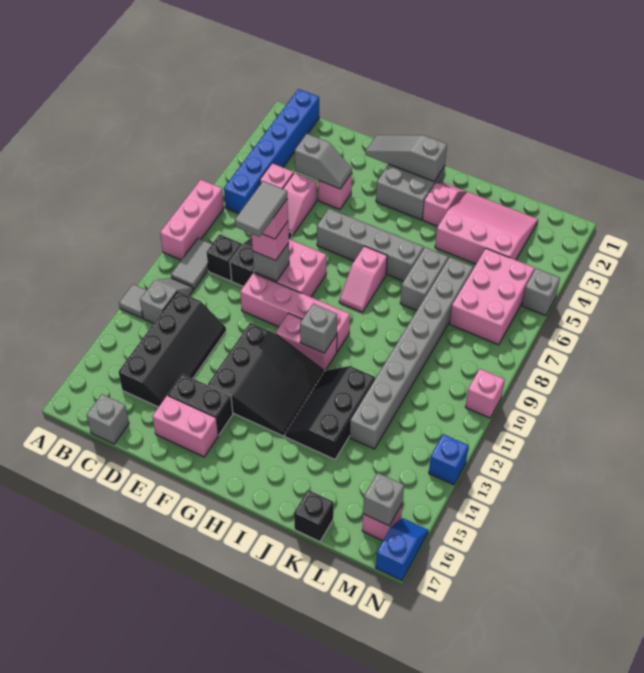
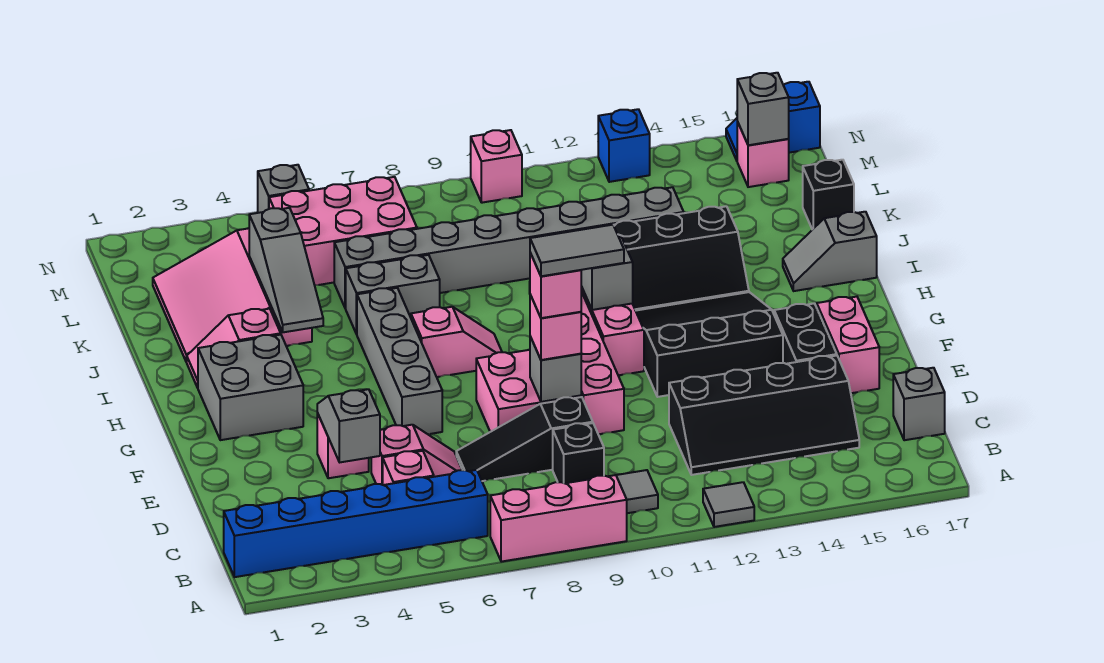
grey 1x2 slope [140,278,193,323] -> grey 1x2 slope moved to [783,212,877,291]
black 2x4 slope [118,291,226,407] -> black 2x4 slope turned to [669,356,859,475]
grey 1x3 slope [365,135,447,182] -> grey 1x3 slope moved to [249,208,323,332]

